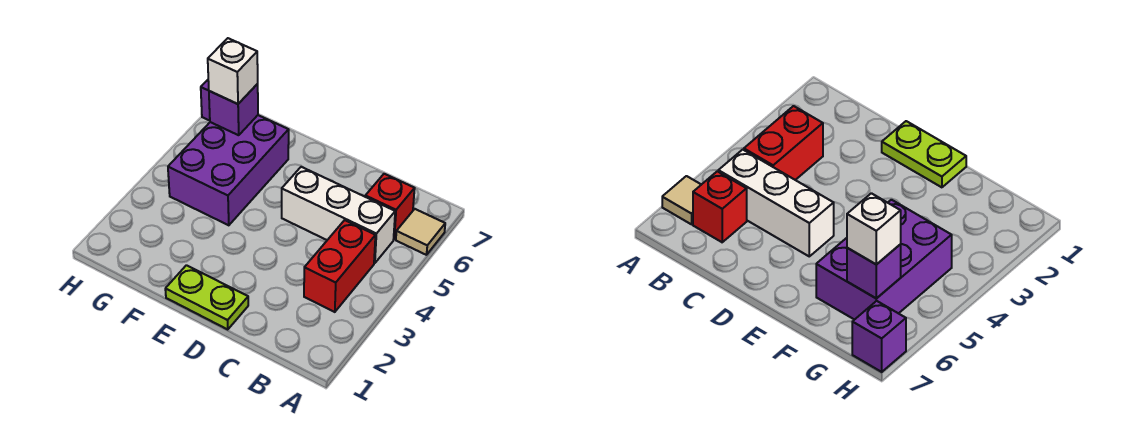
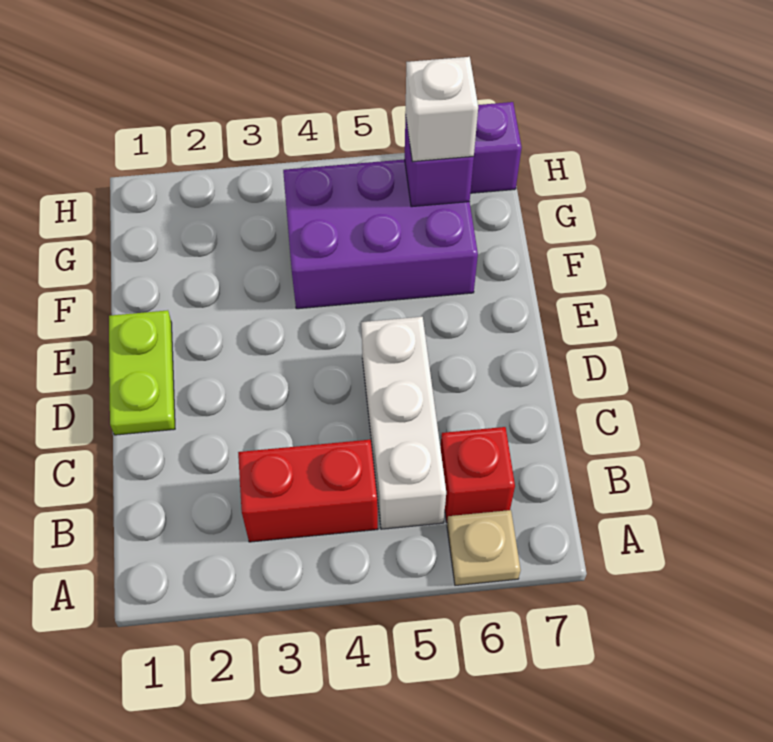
tan 1x1 tile [396,209,445,255] -> tan 1x1 plate [447,510,521,585]

